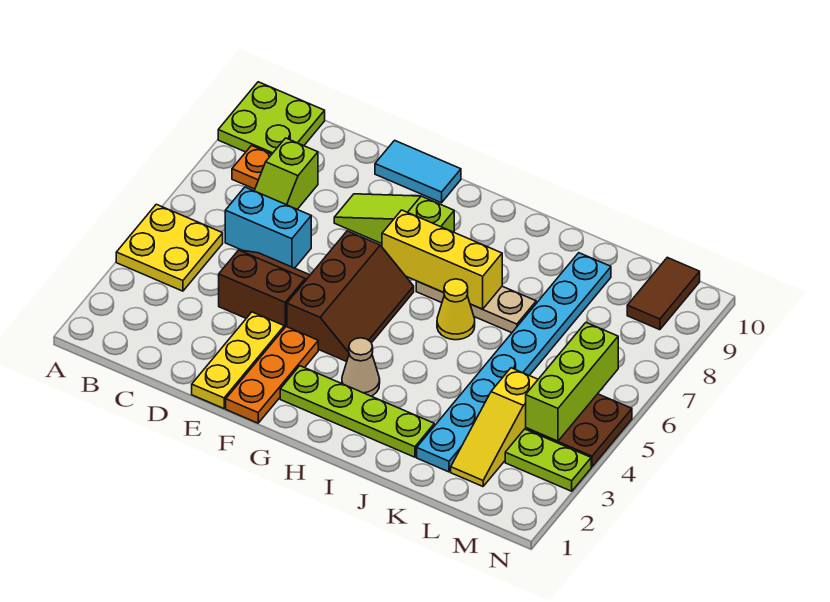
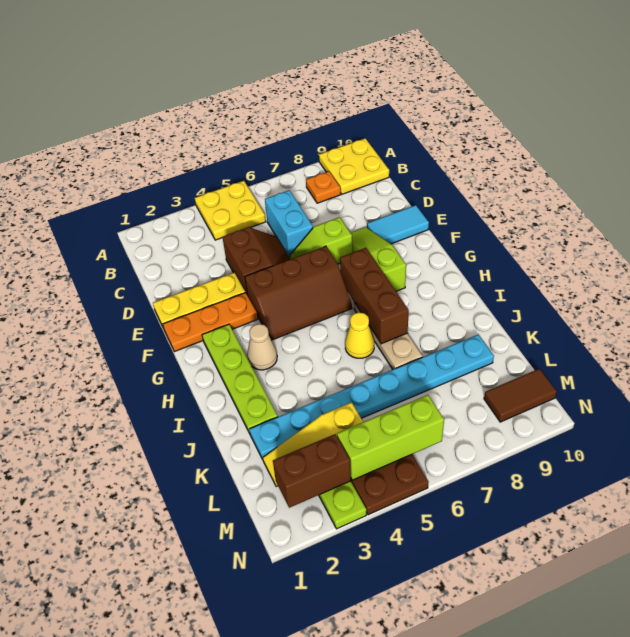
lime 2x2 plate [218,82,325,154] -> yellow 2x2 plate [319,138,389,194]
lime 1x2 slope [254,138,318,209] -> lime 1x2 slope moved to [290,217,352,264]
cyan 1x2 tile [375,140,461,203] -> cyan 1x2 tile turned to [367,205,429,244]
yellow 1x3 brick [382,210,502,309] -> brown 1x3 brick [340,248,409,344]
none -> brown 1x2 brick [273,434,351,508]

